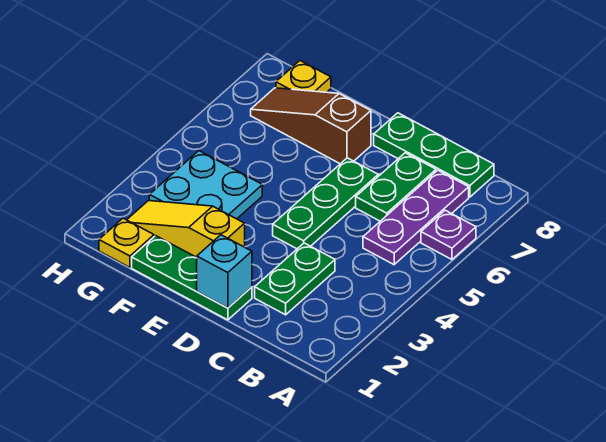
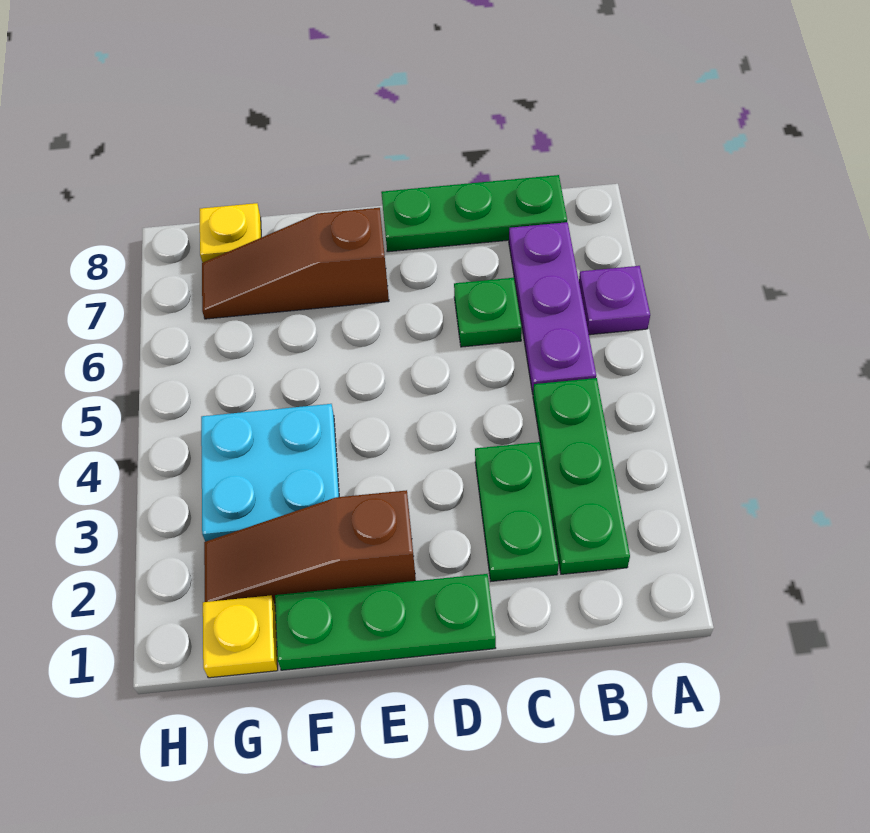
green 1x2 plate [356,153,436,221] -> green 1x1 plate [454,278,522,347]
cyan 1x1 brick [197,235,252,308] -> none
green 1x3 plate [273,158,378,249] -> green 1x3 plate moved to [533,378,630,574]
yellow 1x3 slope [127,201,245,257] -> brown 1x3 slope [204,490,416,603]

